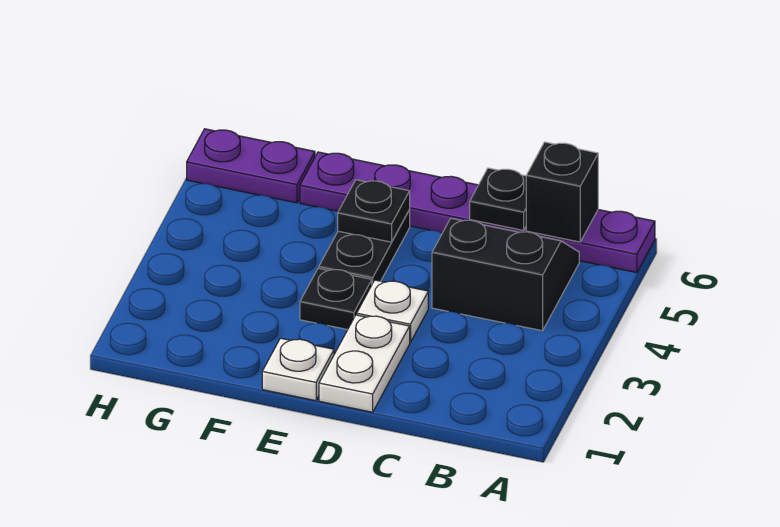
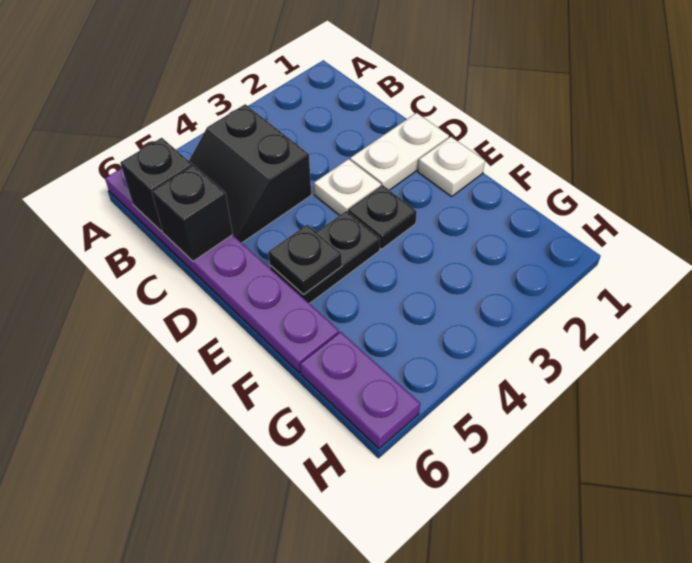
black 1x1 plate [470,168,526,230] -> black 1x1 brick [152,165,233,261]

